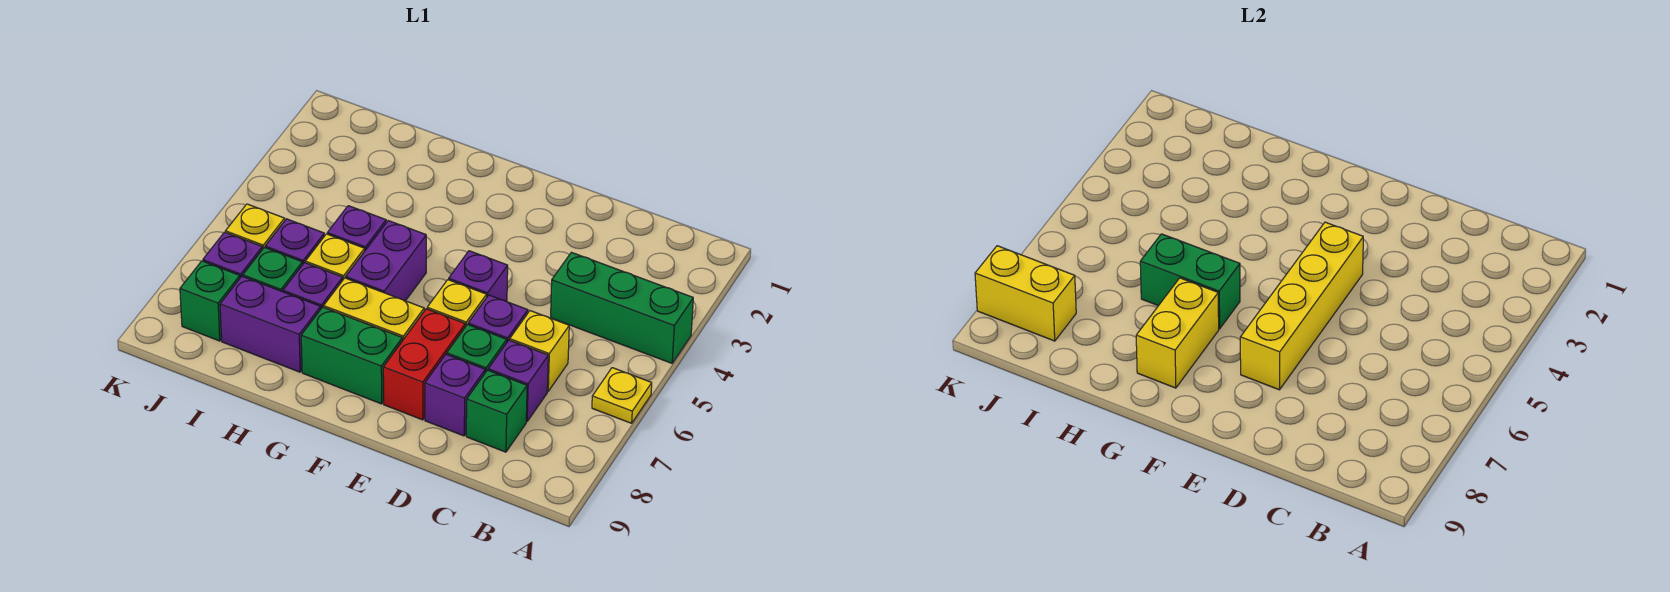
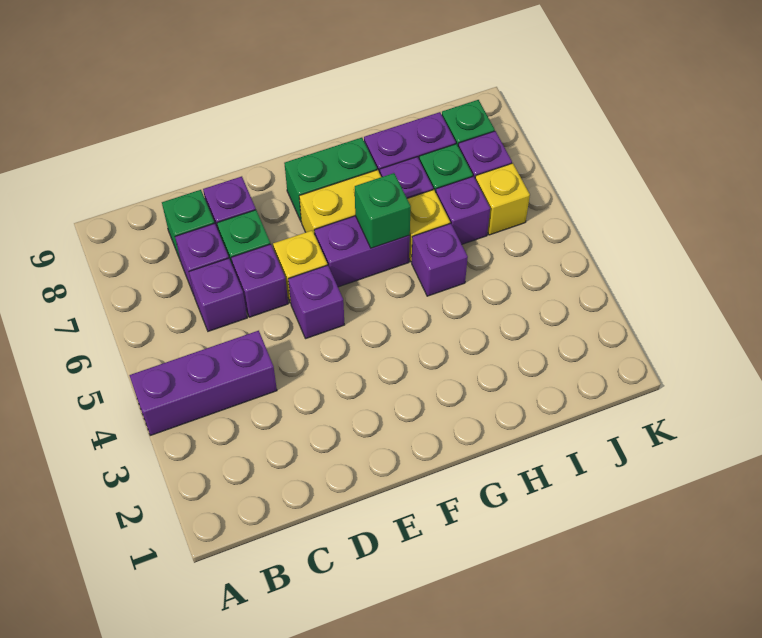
green 1x3 brick [551,252,693,363] -> purple 1x3 brick [129,331,277,436]
yellow 1x1 plate [592,368,652,423] -> none
yellow 1x1 brick [510,311,569,391] -> purple 1x1 brick [189,258,247,331]
yellow 1x4 brick [1240,222,1363,390] -> none
red 1x2 brick [383,309,465,420] -> none
purple 1x2 brick [346,221,426,301] -> purple 1x2 brick turned to [314,216,410,287]
green 1x2 brick [1140,234,1240,329] -> green 1x1 brick [355,173,411,248]
yellow 1x2 brick [1136,278,1219,388] -> none
yellow 1x2 brick [975,246,1076,341] -> none

